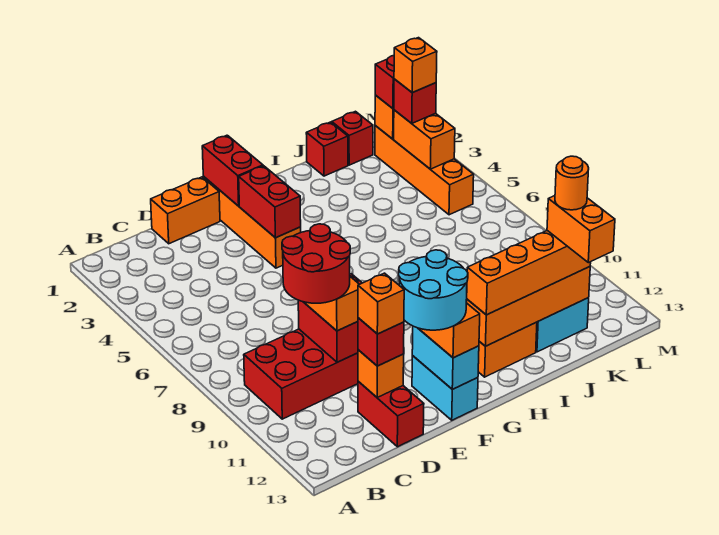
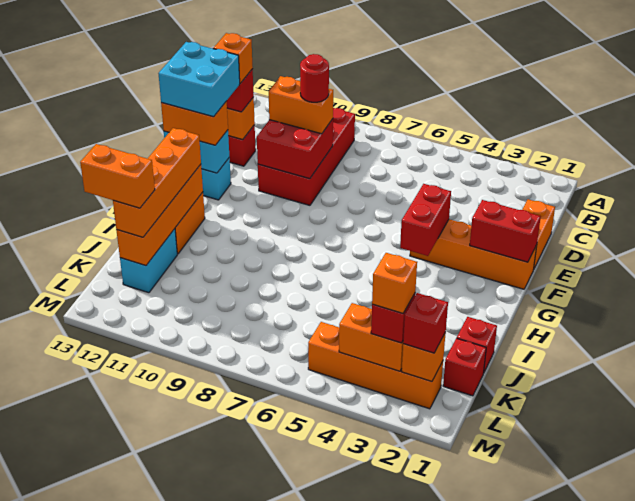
red 2x2 round brick [282,224,350,303] -> red 1x1 round brick [300,54,329,102]
cyan 2x2 round brick [399,250,468,330] -> cyan 2x2 brick [158,42,240,117]
red 1x2 brick [239,166,301,238] -> red 1x2 brick turned to [400,184,451,256]
orange 1x1 round brick [555,156,589,210] -> none

